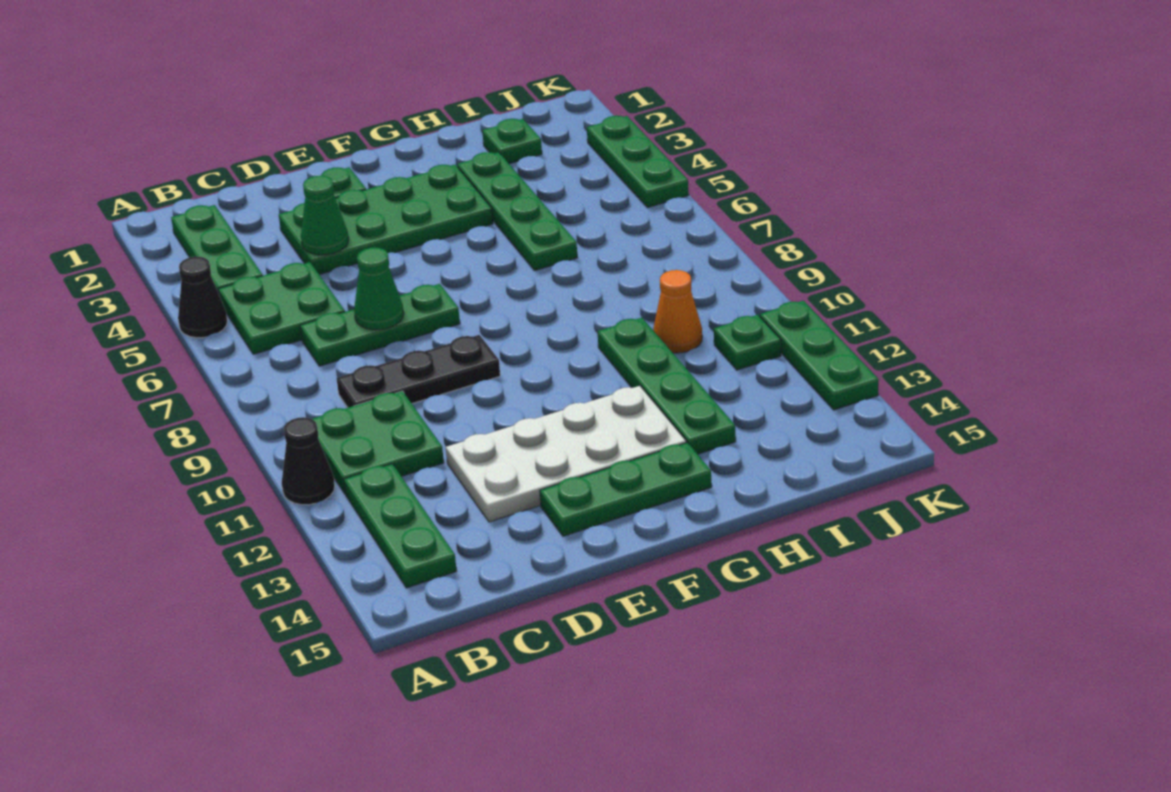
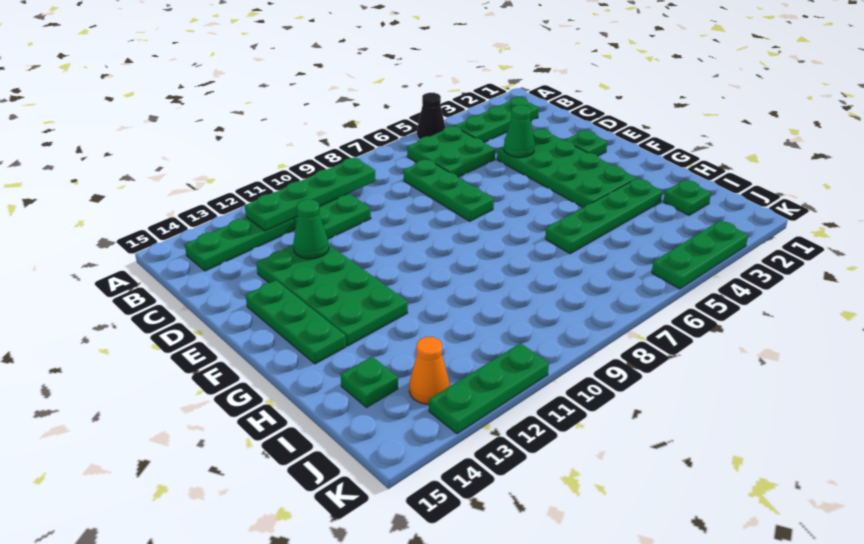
black 1x1 cone [282,417,335,505] -> none
black 1x3 plate [337,335,500,408] -> none
green 1x1 cone [354,247,404,330] -> green 1x1 cone moved to [293,199,329,259]
white 2x4 plate [446,386,686,522] -> green 2x4 plate [256,245,408,346]
green 1x4 plate [598,318,736,454] -> green 1x4 plate moved to [245,158,376,231]
orange 1x1 cone [653,270,702,353] -> orange 1x1 cone moved to [409,337,450,404]
green 1x1 plate [714,315,781,370] -> green 1x1 plate moved to [341,357,398,407]

